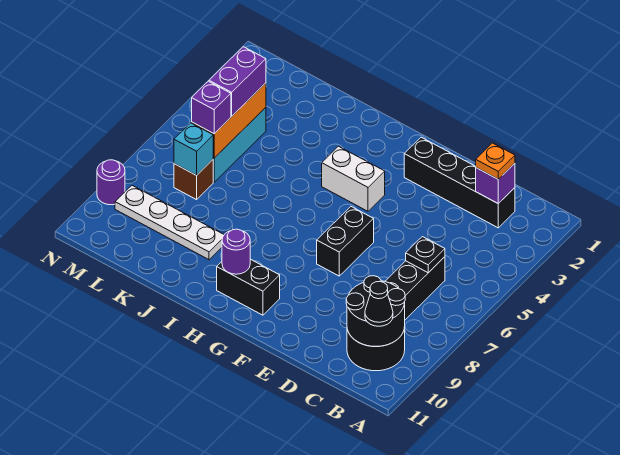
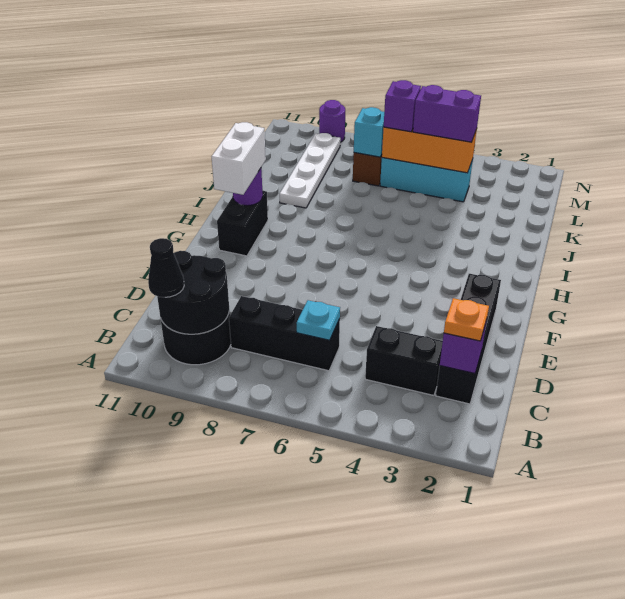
black 1x1 plate [406,237,445,273] -> cyan 1x1 plate [297,300,340,340]
black 1x2 brick [317,207,374,276] -> black 1x2 brick moved to [365,326,443,395]
white 1x2 brick [322,146,385,211] -> white 1x2 brick moved to [211,122,266,195]

